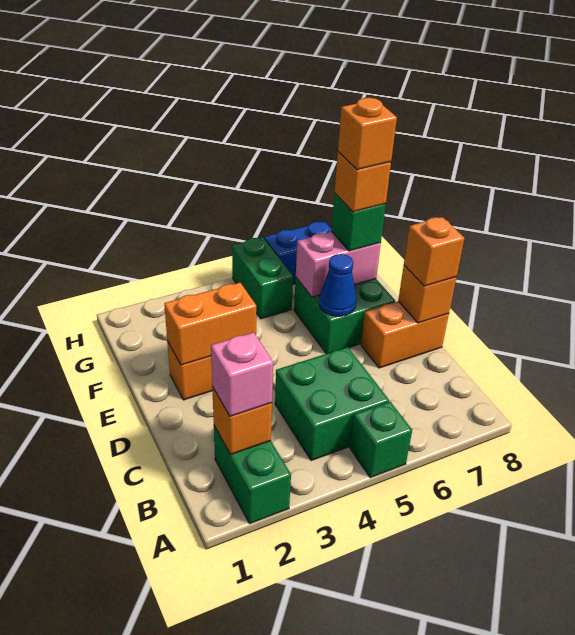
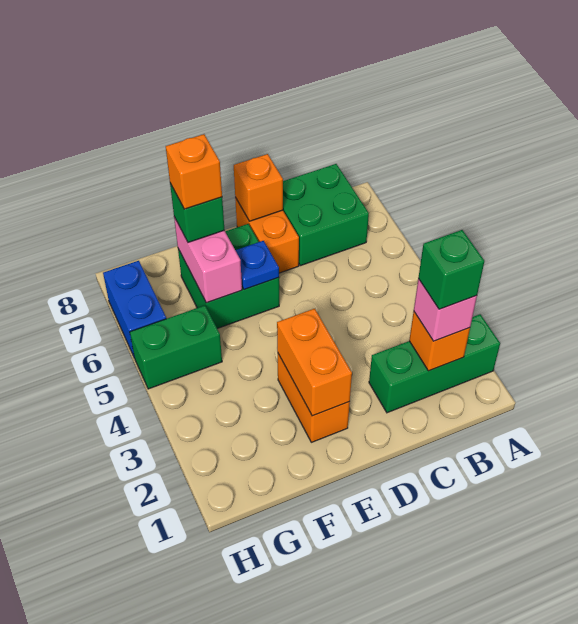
green 1x2 brick [214,426,291,524] -> green 1x3 brick [369,314,500,413]
green 1x1 brick [350,402,412,478] -> green 1x1 brick moved to [418,230,484,309]
green 2x2 brick [275,347,389,460] -> green 2x2 brick moved to [283,164,369,266]
orange 1x1 brick [404,217,464,286] -> none
blue 1x1 cone [319,254,356,316] -> blue 1x1 plate [235,241,279,290]
orange 1x1 brick [338,98,397,170] -> none

